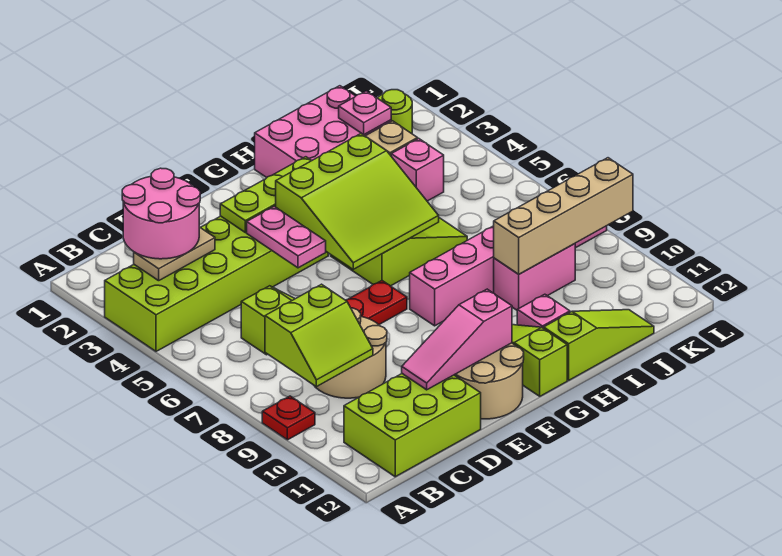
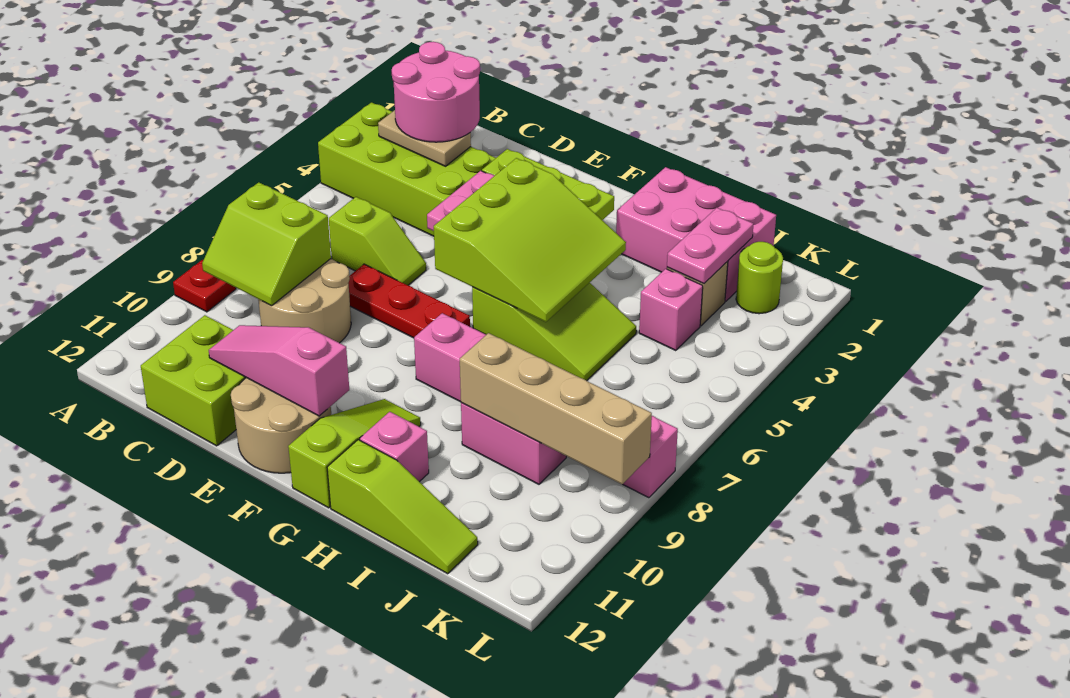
lime 2x3 brick [344,374,481,477] -> lime 2x2 brick [141,315,246,446]
lime 3x3 slope [276,134,439,269] -> lime 3x3 slope turned to [434,158,626,322]
pink 1x1 plate [339,91,391,135] -> pink 1x2 plate [667,208,753,284]

